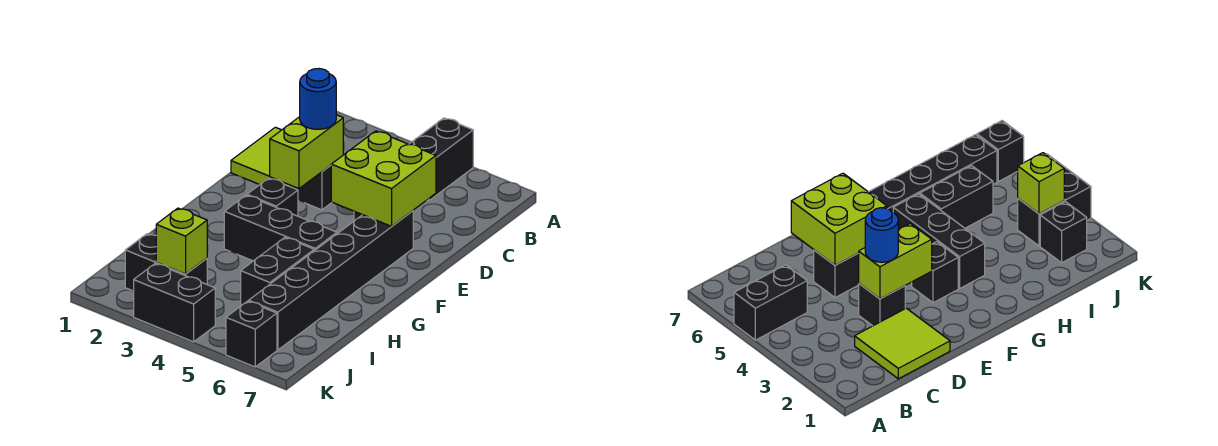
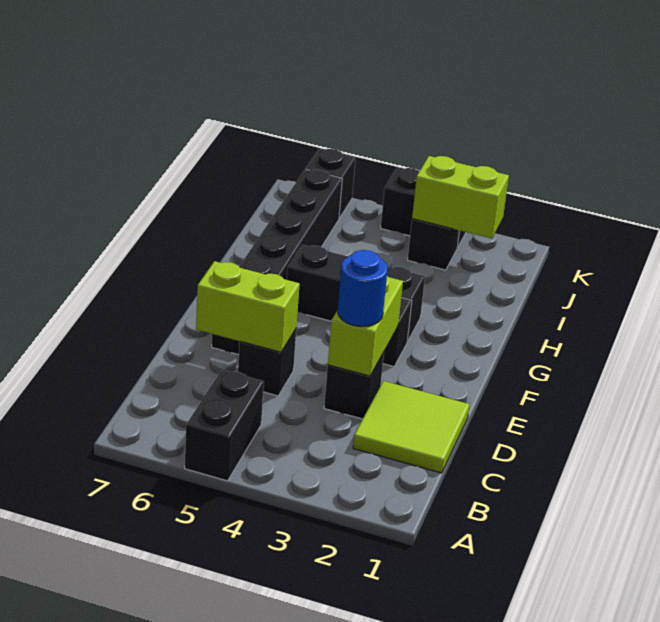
lime 2x2 brick [331,131,436,226] -> lime 1x2 brick [196,261,300,352]
black 1x2 brick [241,238,314,306] -> none
black 1x1 brick [125,234,157,291] -> none
lime 1x1 brick [156,208,207,274] -> lime 1x2 brick [412,156,509,238]

